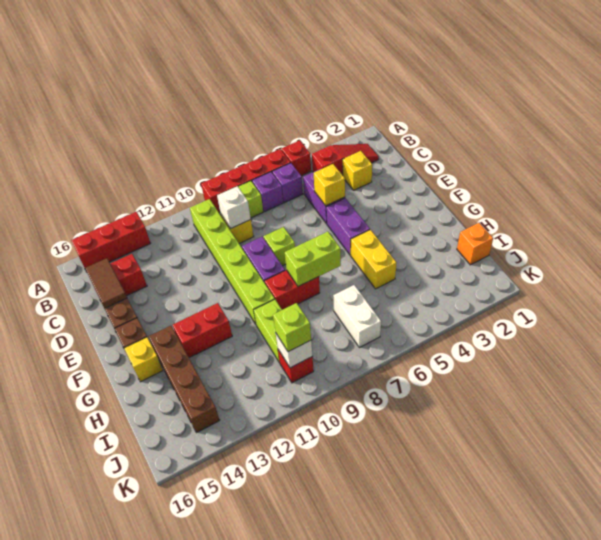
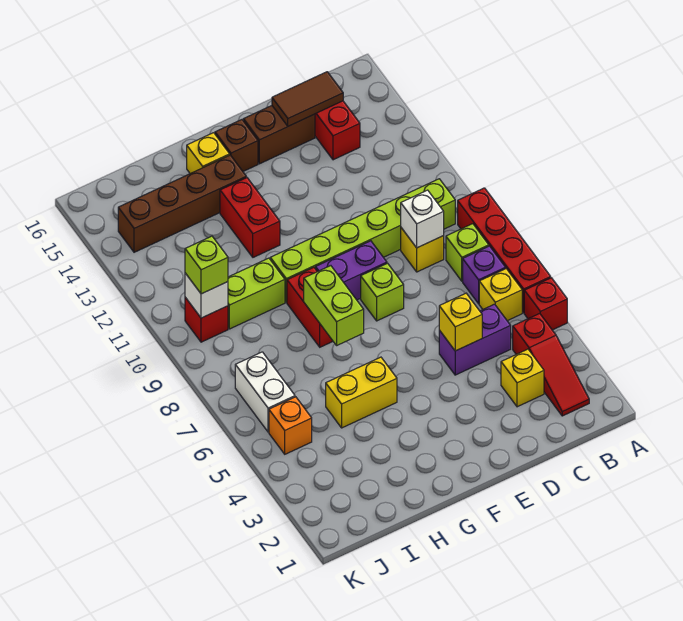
red 1x3 brick [71,212,151,272] -> none
purple 1x1 brick [272,163,303,203] -> yellow 1x1 brick [479,269,522,321]
purple 1x2 brick [326,198,370,255] -> none
orange 1x1 brick [457,223,493,265] -> orange 1x1 brick moved to [269,397,312,454]
white 1x2 brick [333,285,381,348] -> white 1x2 brick turned to [235,352,295,432]

